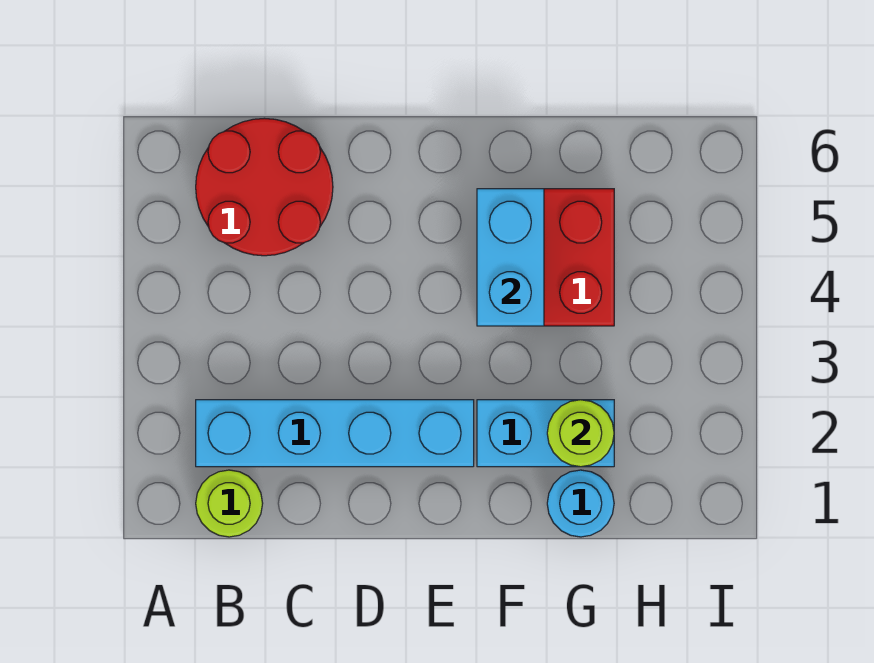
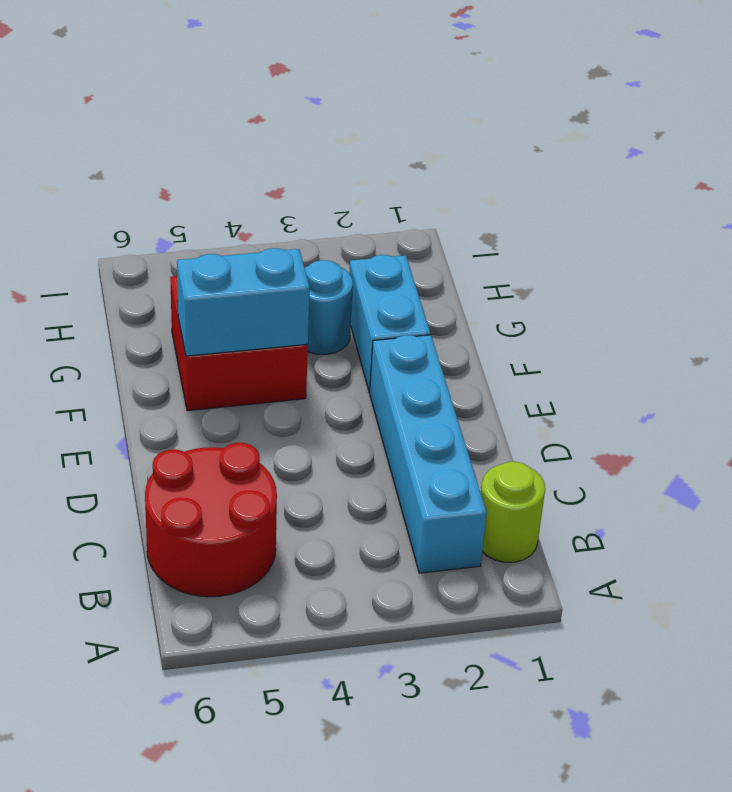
cyan 1x1 round brick [547,470,614,537] -> cyan 1x1 round brick moved to [305,260,353,354]
lime 1x1 round brick [547,400,614,467] -> none

